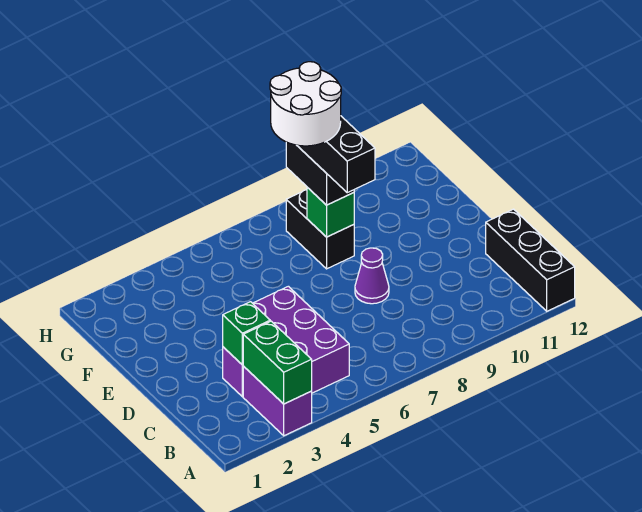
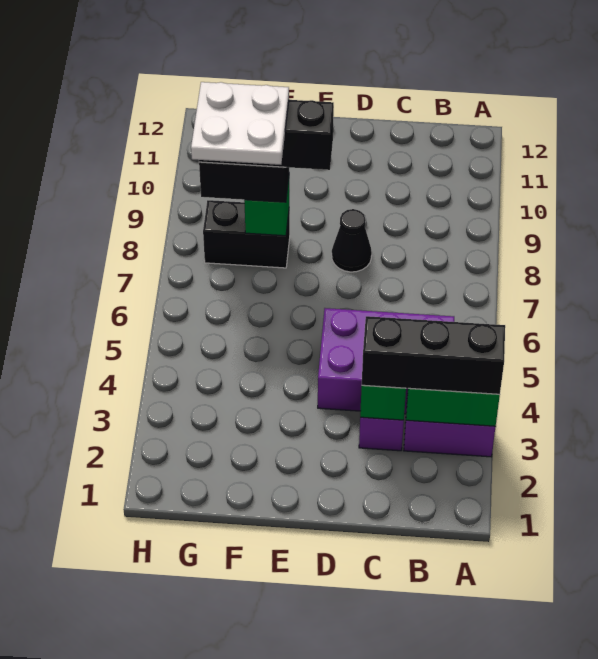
black 1x3 brick [486,209,575,311] -> black 1x3 brick moved to [362,316,505,394]
purple 1x1 cone [355,248,389,304] -> black 1x1 cone [332,209,372,272]
white 2x2 round brick [270,62,341,146] -> white 2x2 plate [191,82,289,165]

